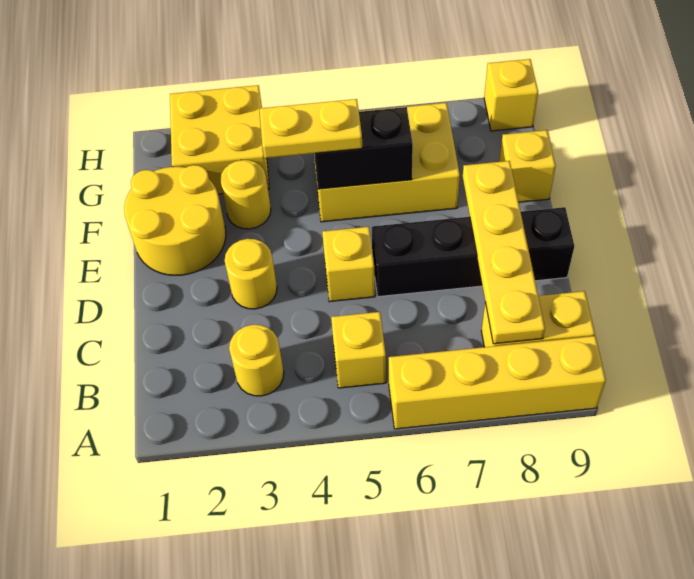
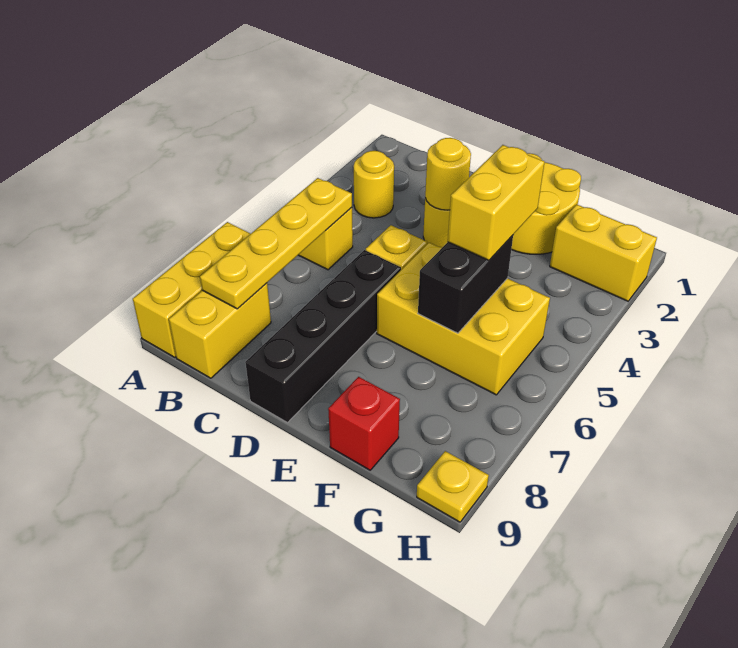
yellow 1x4 brick [389,336,606,429] -> yellow 1x3 brick [133,222,250,357]
yellow 1x4 plate [463,161,545,344] -> yellow 1x4 plate turned to [200,178,352,309]
yellow 1x1 round brick [220,160,271,229] -> yellow 1x1 round brick moved to [425,138,471,210]
yellow 1x2 plate [260,99,362,158] -> yellow 1x2 brick [448,145,545,260]
yellow 2x3 brick [314,103,460,222] -> yellow 2x3 brick turned to [377,243,550,395]
yellow 1x1 brick [499,130,556,202] -> red 1x1 brick [328,377,400,470]
yellow 2x2 brick [170,85,269,194] -> yellow 1x2 brick [550,204,657,301]
yellow 1x1 brick [484,59,538,131] -> yellow 1x1 plate [417,451,489,522]

